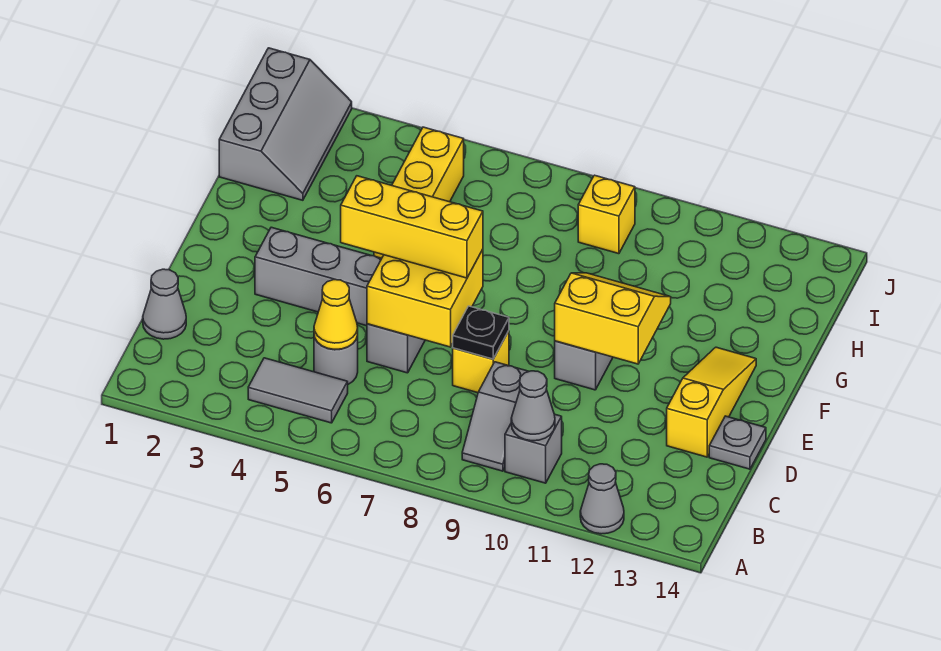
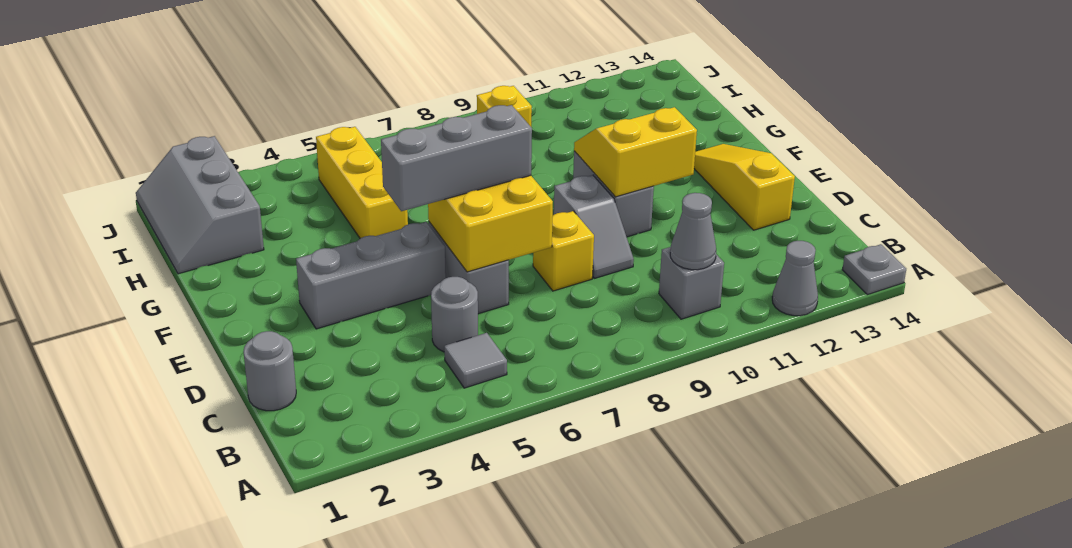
grey 1x2 tile [248,358,348,423] -> grey 1x1 tile [444,333,507,388]
grey 1x2 slope [462,362,529,471] -> grey 1x2 slope moved to [554,175,634,278]
grey 1x1 cone [143,269,186,339] -> grey 1x1 round brick [243,331,296,411]
yellow 1x1 cone [314,280,358,349] -> none
black 1x1 plate [453,306,509,359] -> none
grey 1x1 plate [709,416,766,469] -> grey 1x1 plate moved to [842,244,906,295]
yellow 1x3 brick [341,176,483,278] -> grey 1x3 brick [381,105,532,211]
grey 2x3 slope [219,48,352,200] -> grey 2x3 slope turned to [136,136,264,274]

